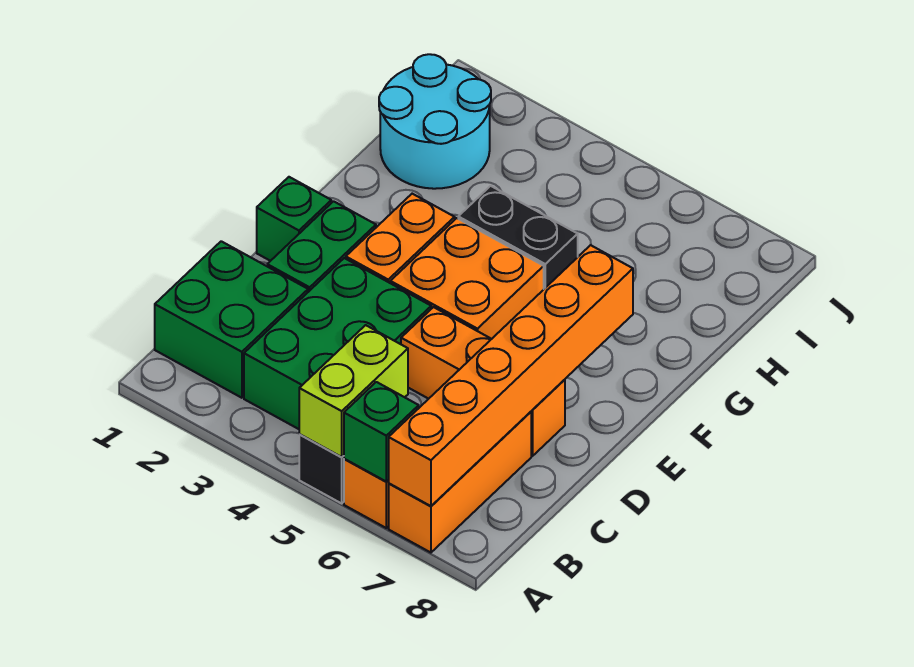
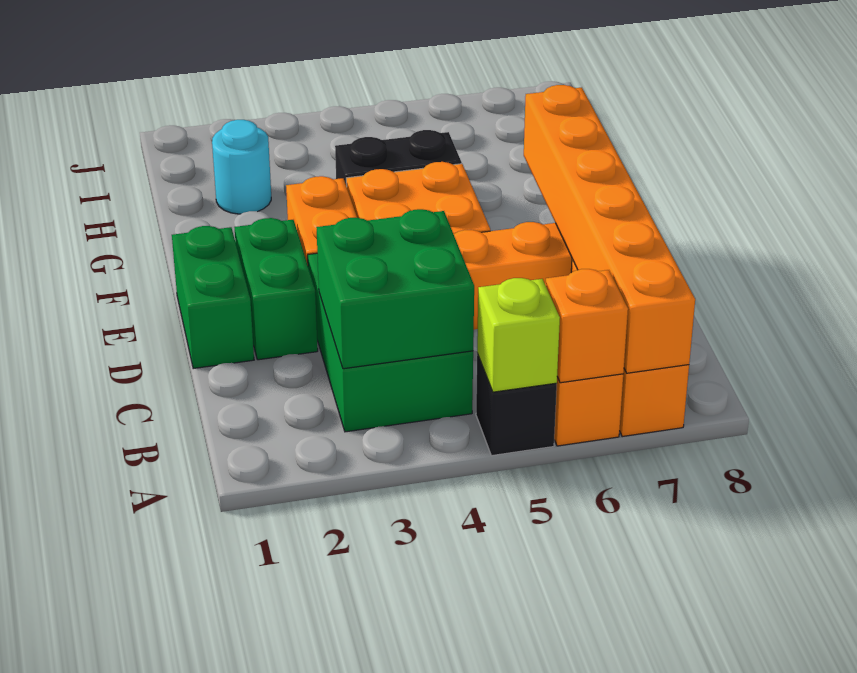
lime 1x2 brick [299,325,408,457] -> lime 1x1 brick [477,278,560,392]
green 1x1 brick [344,382,419,481] -> orange 1x1 brick [545,269,628,383]
green 2x2 brick [155,241,308,398] -> green 2x2 brick moved to [316,209,474,369]
green 1x1 brick [257,177,331,261] -> green 1x2 brick [172,226,254,369]
cyan 2x2 round brick [379,54,491,189] -> cyan 1x1 round brick [212,120,271,214]

